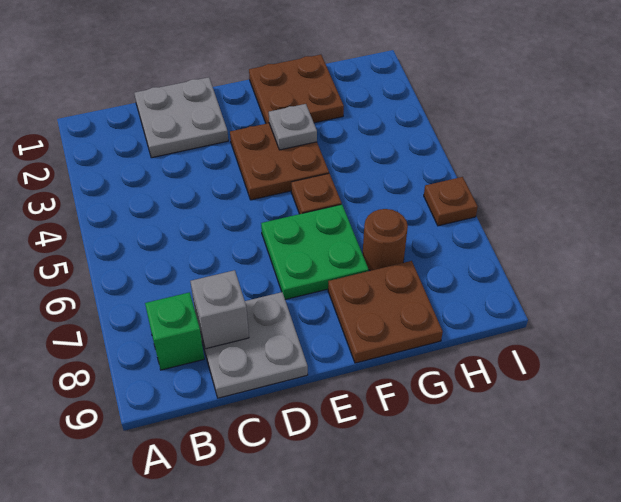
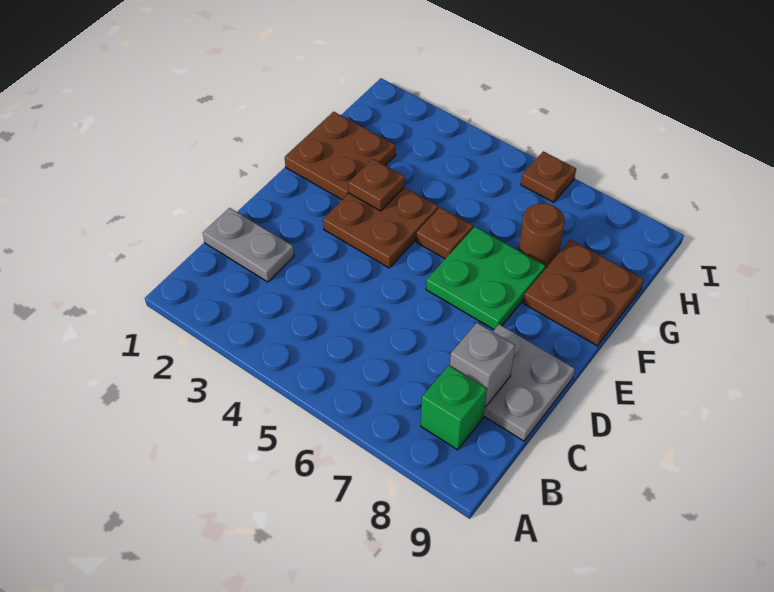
grey 2x2 plate [134,77,228,158] -> grey 1x2 plate [203,208,294,282]
grey 1x1 plate [269,104,317,150] -> brown 1x1 plate [348,159,405,211]

